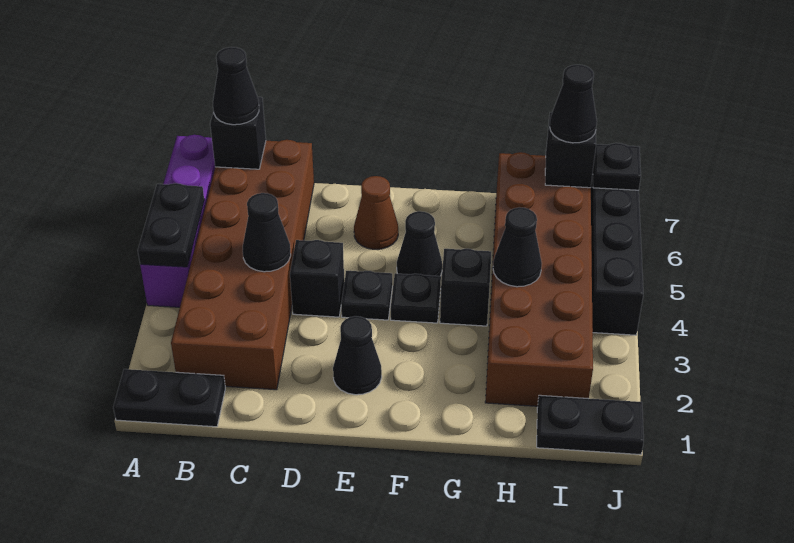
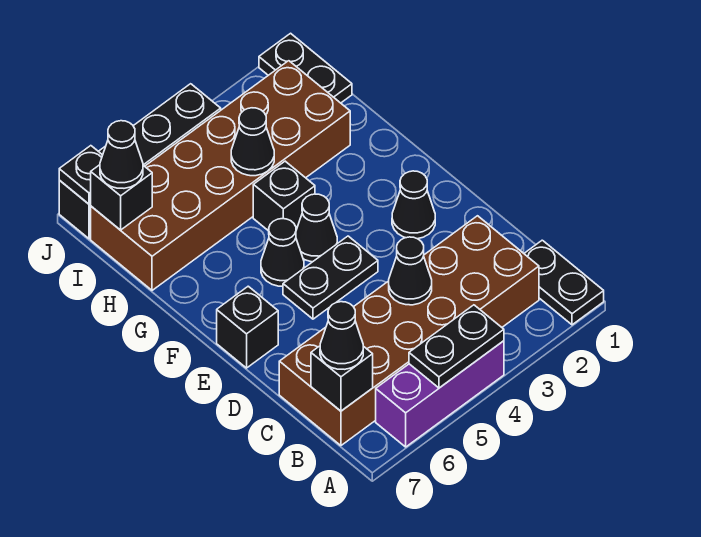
purple 1x4 brick [140,135,215,307] -> purple 1x3 brick [376,341,504,447]
black 1x1 brick [290,240,344,317] -> black 1x1 brick moved to [217,286,278,368]
black 1x1 plate [341,271,392,320] -> black 1x2 plate [283,236,378,319]
brown 1x1 cone [354,176,398,249] -> none
black 1x1 plate [391,273,441,323] -> black 1x1 cone [296,194,337,262]

